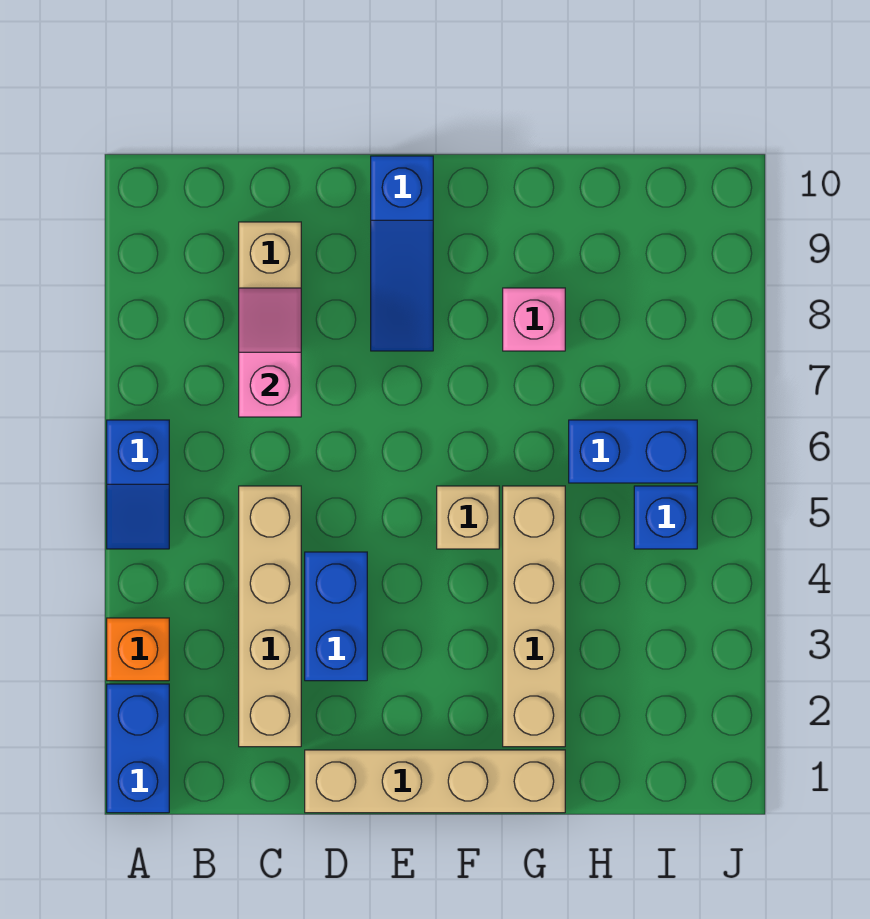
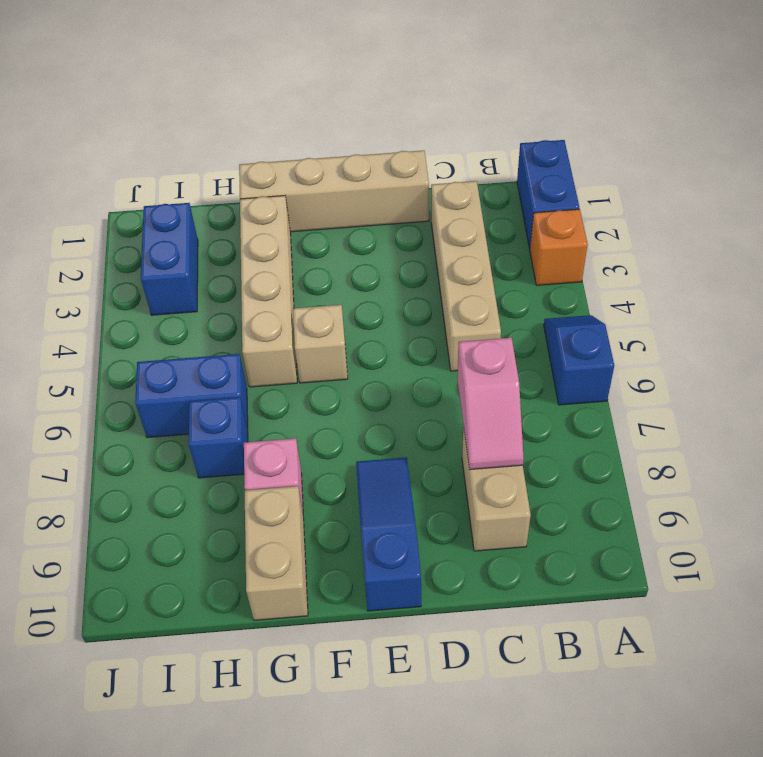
blue 1x2 brick [305,552,367,681] -> blue 1x2 brick moved to [141,203,198,315]
none -> tan 1x2 brick [245,486,308,620]
blue 1x1 brick [634,486,697,549] -> blue 1x1 brick moved to [189,397,248,478]

